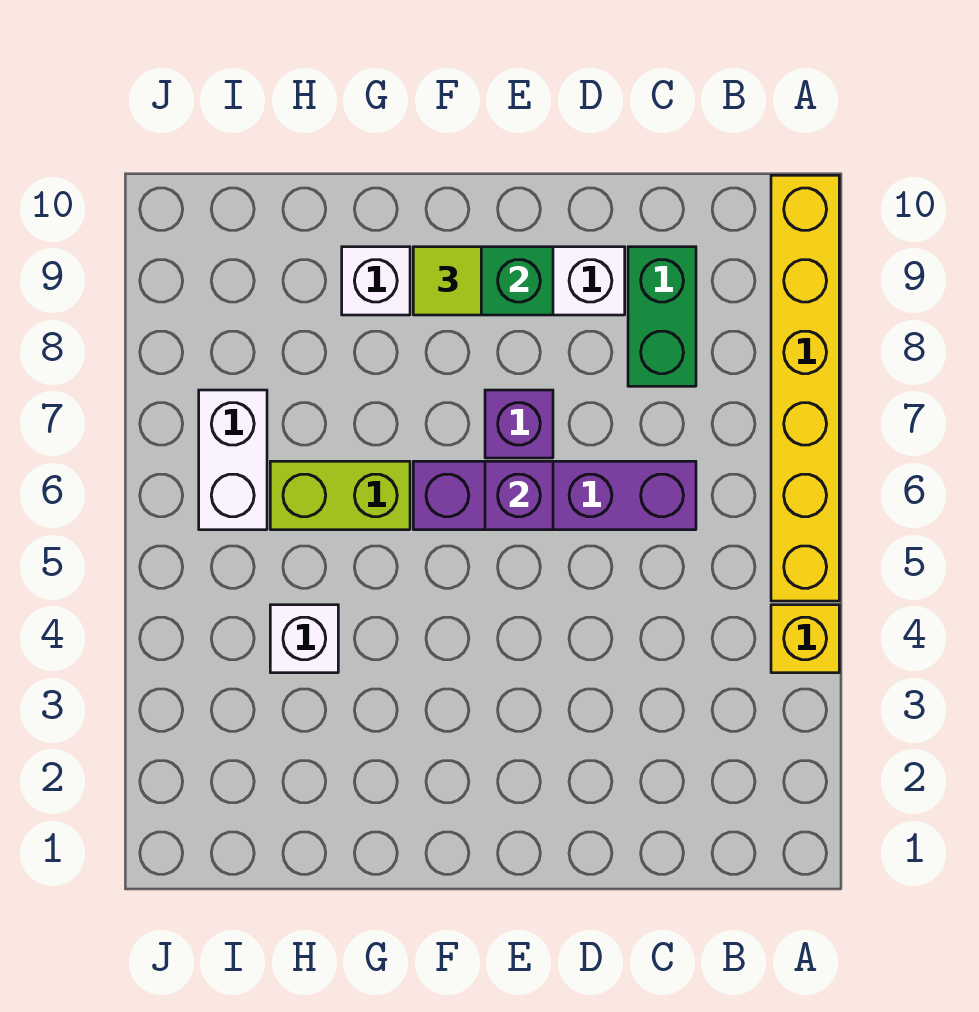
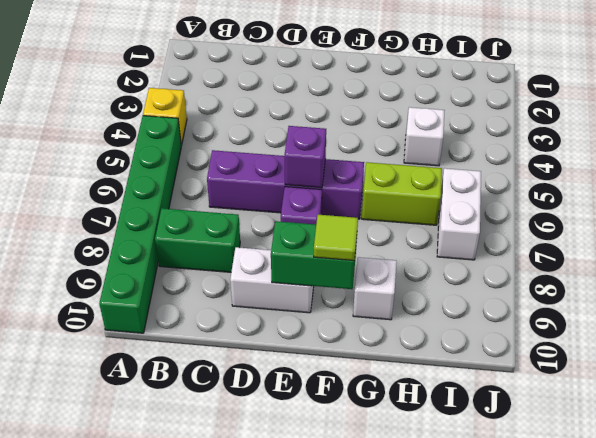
yellow 1x6 brick [771,175,839,601] -> green 1x6 brick [99,116,181,333]
green 1x2 brick [628,247,696,386] -> green 1x2 brick turned to [155,208,240,272]

